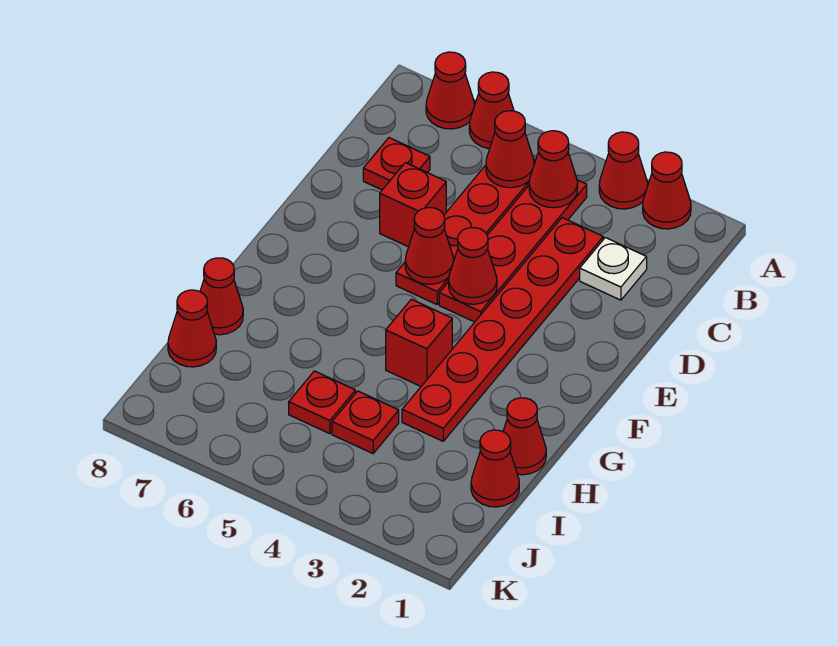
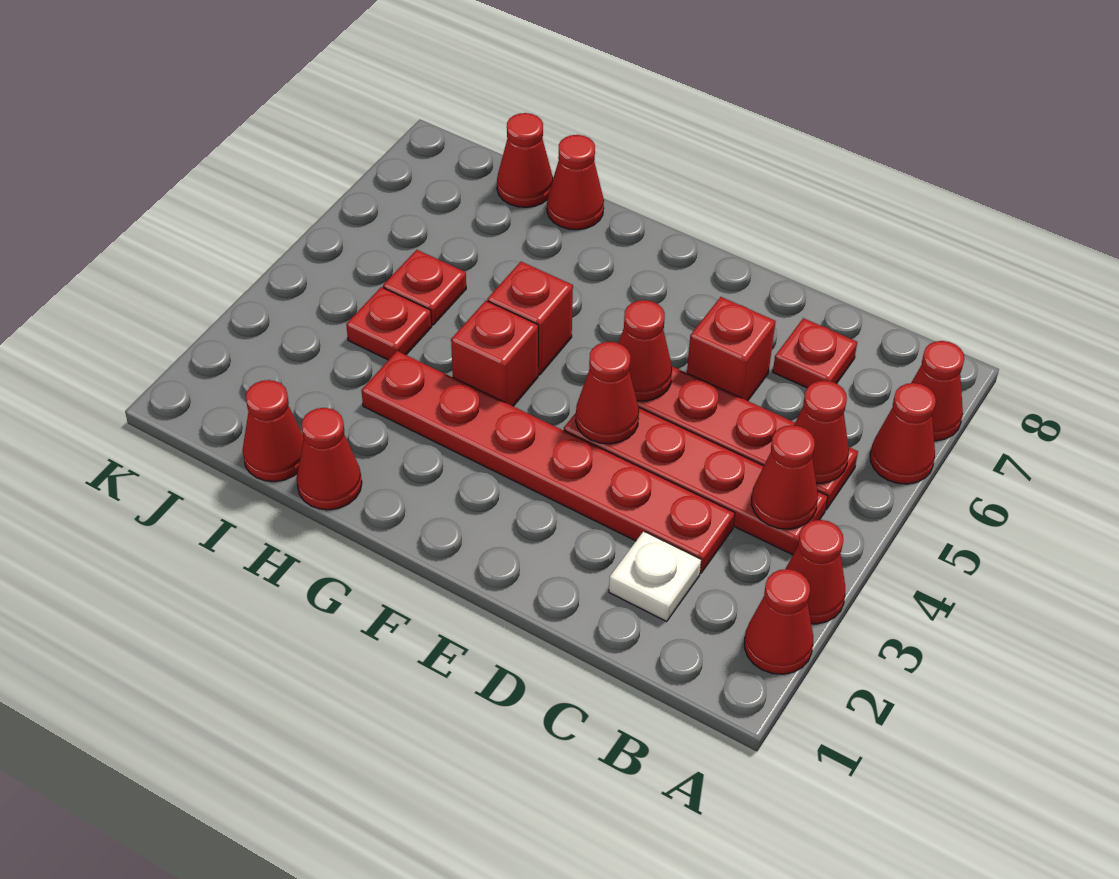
none -> red 1x1 brick [487,262,573,375]

